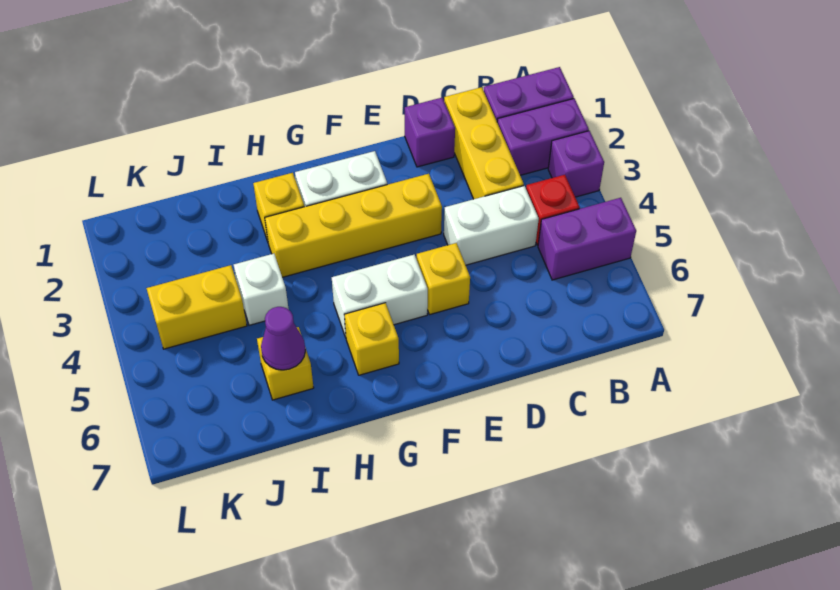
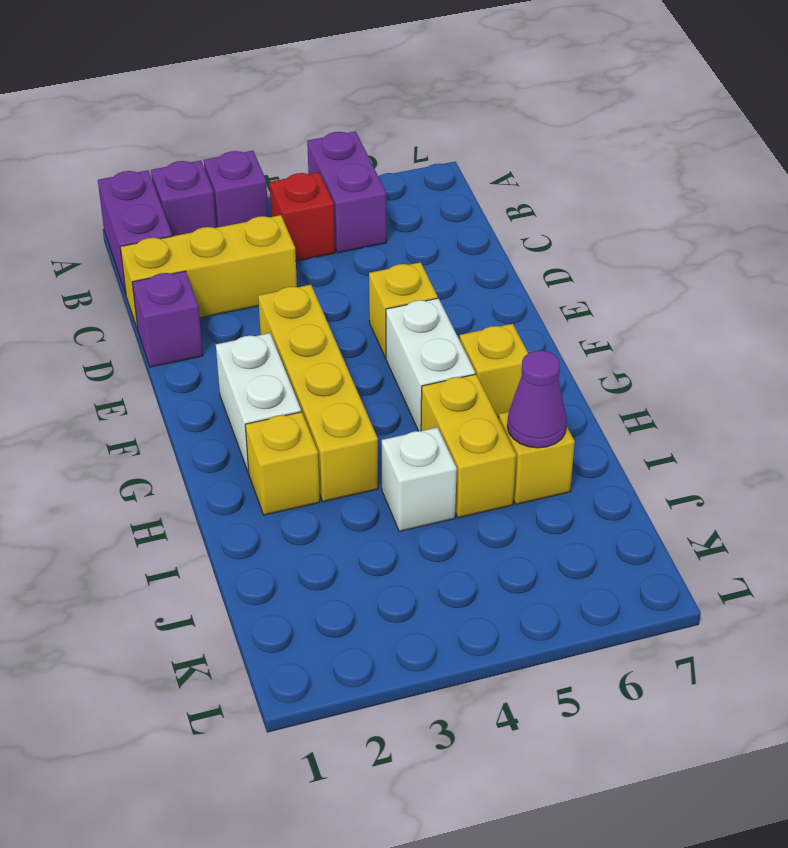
purple 1x2 brick [497,99,589,175] -> purple 1x1 brick [151,160,216,236]
white 1x2 brick [444,186,539,265] -> none
yellow 1x2 brick [146,265,247,349] -> yellow 1x2 brick moved to [421,374,516,518]

